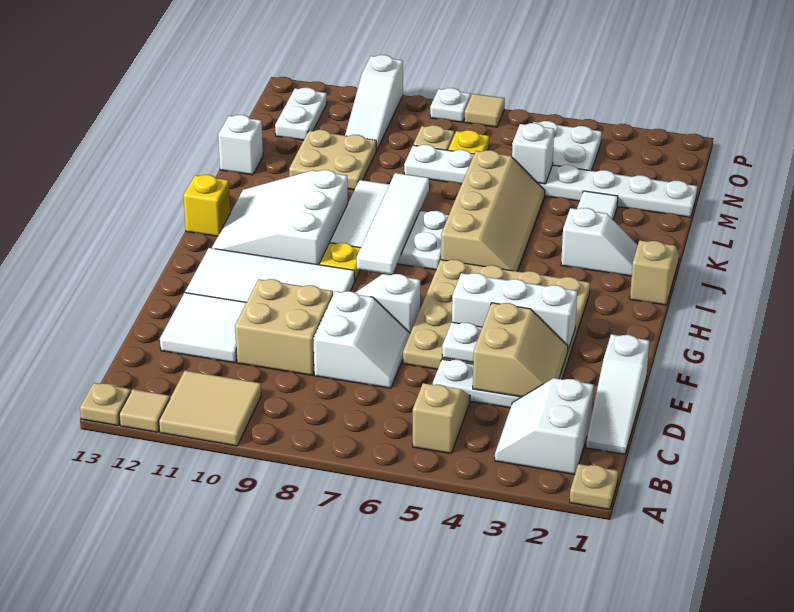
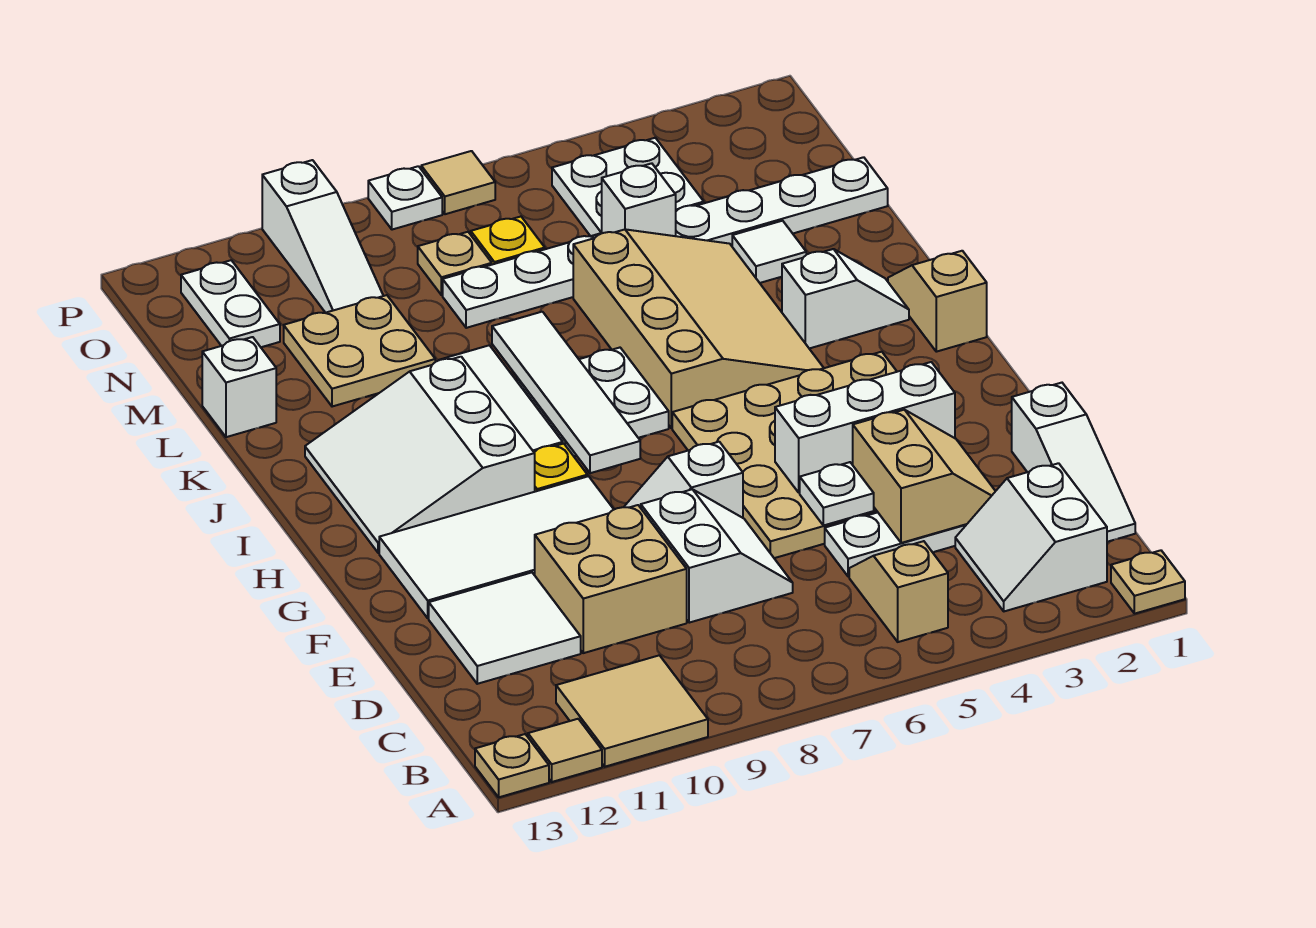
tan 2x4 slope [441,150,545,271] -> tan 3x4 slope [573,229,824,428]
yellow 1x1 brick [183,175,230,236] -> none

